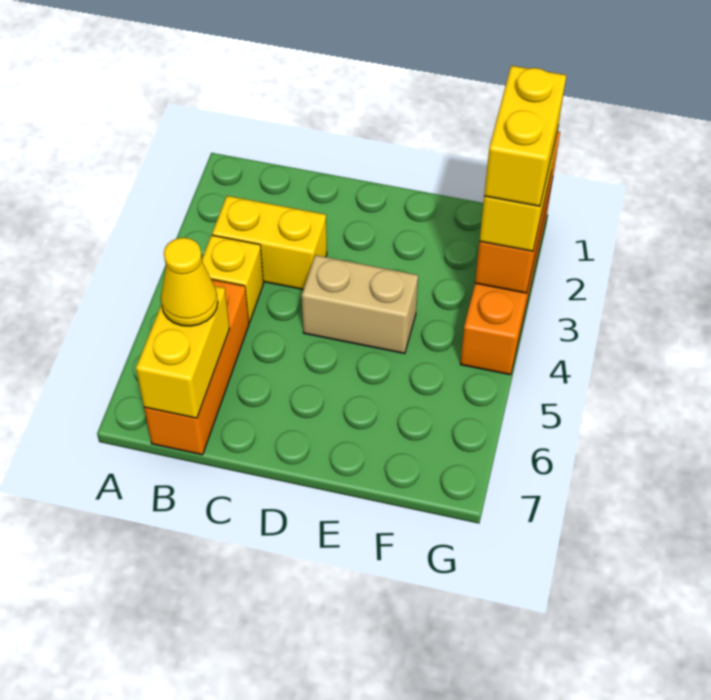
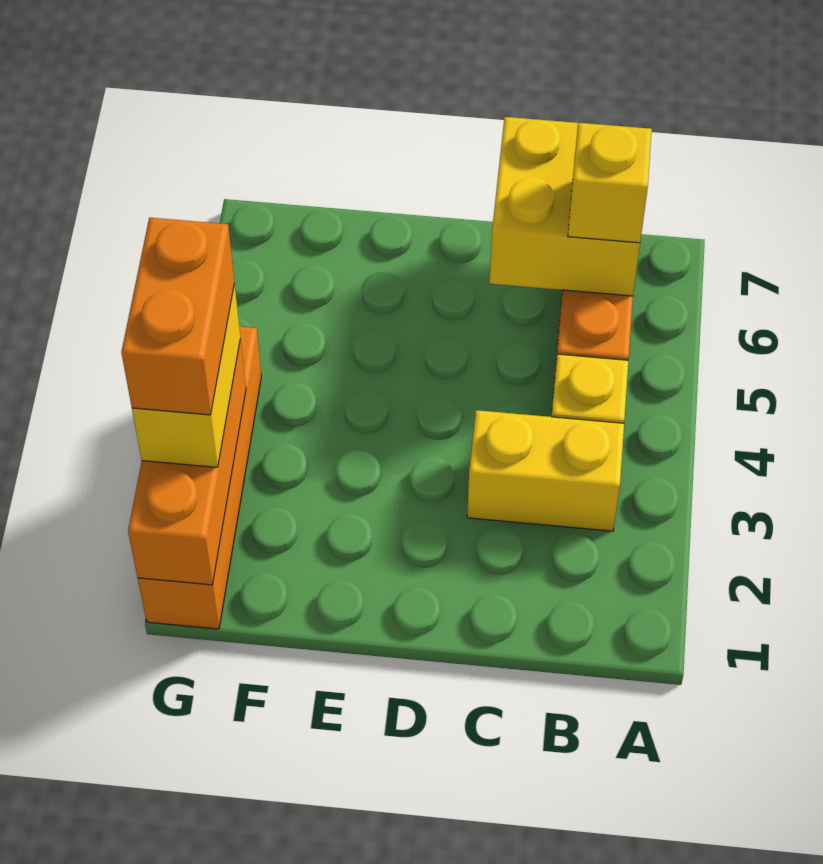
yellow 1x2 brick [136,286,230,418] -> yellow 2x2 brick [490,117,640,296]
yellow 1x1 cone [161,238,218,326] -> yellow 1x1 brick [568,123,652,243]
tan 1x2 brick [302,255,418,354] -> none
yellow 1x2 brick [484,66,566,206] -> orange 1x2 brick [121,218,234,415]

